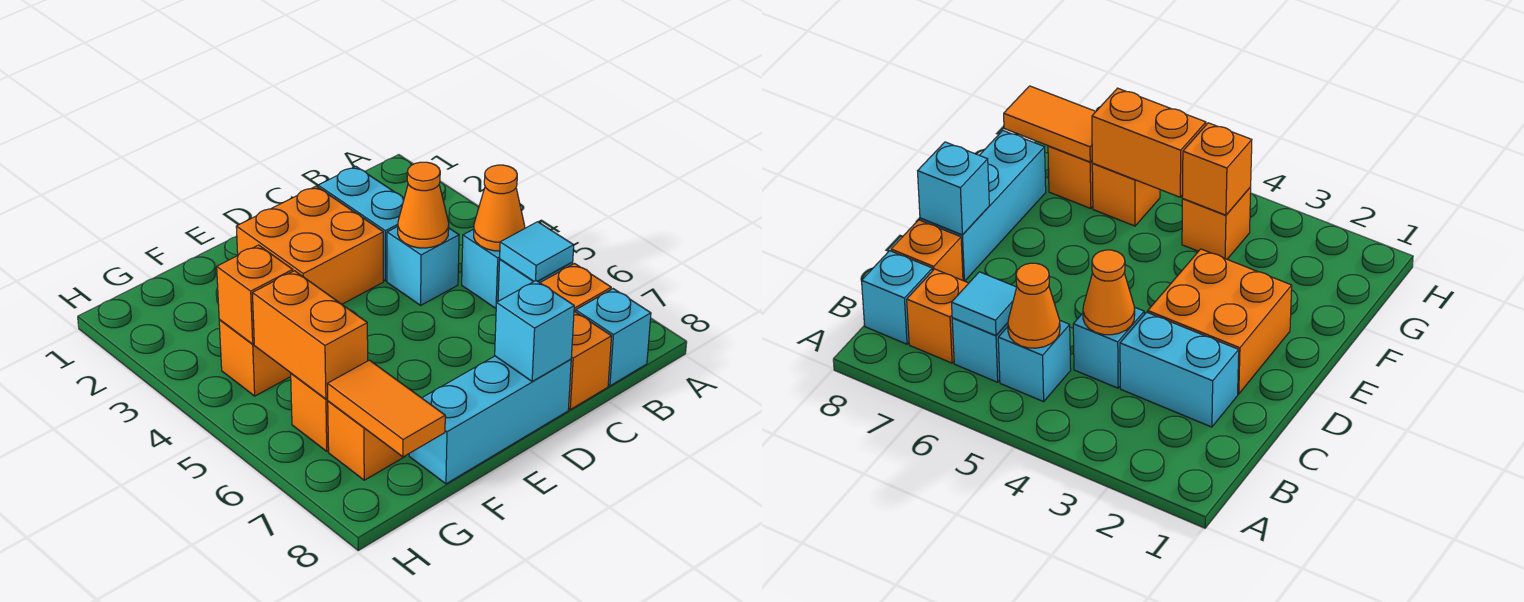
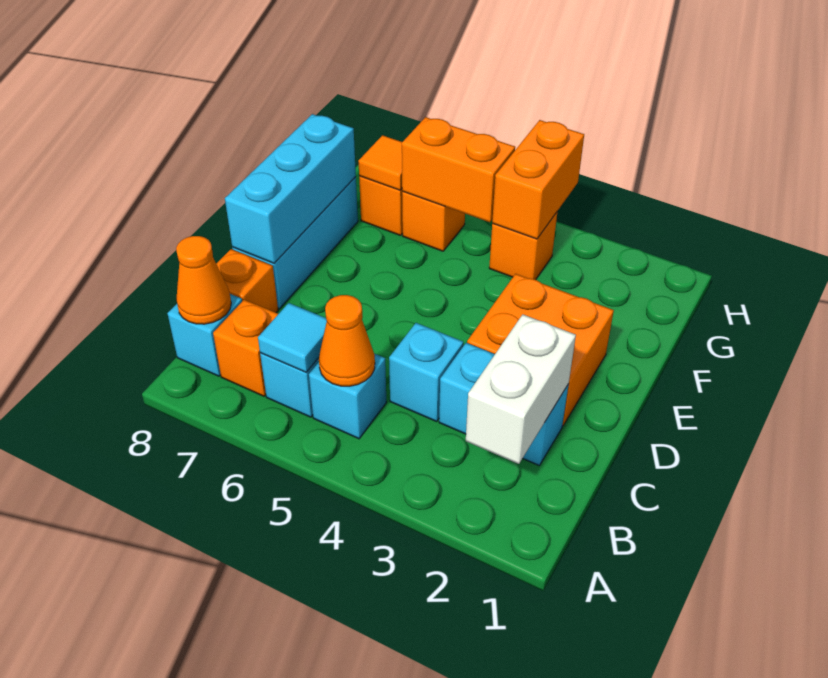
none -> white 1x2 brick [466,314,576,464]
orange 1x1 cone [398,162,449,248] -> orange 1x1 cone moved to [176,236,231,324]
cyan 1x1 brick [495,281,574,381] -> cyan 1x3 brick [225,114,356,263]
orange 1x1 brick [217,245,293,344] -> orange 1x2 brick [492,120,584,239]
orange 1x2 tile [327,360,445,457] -> orange 1x1 tile [358,135,402,190]

